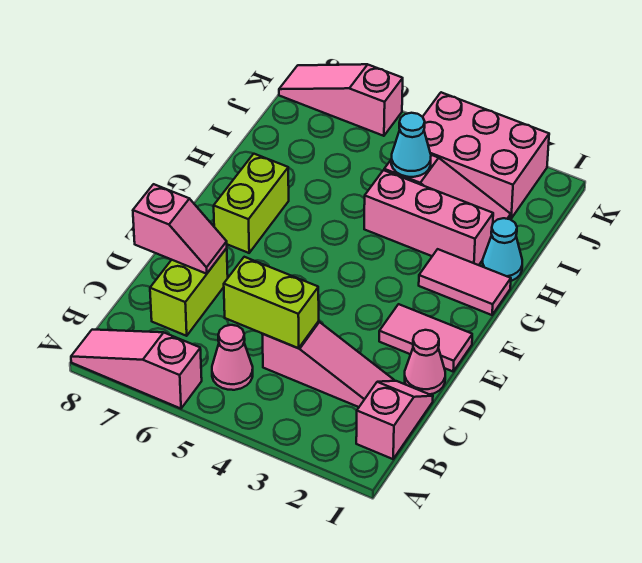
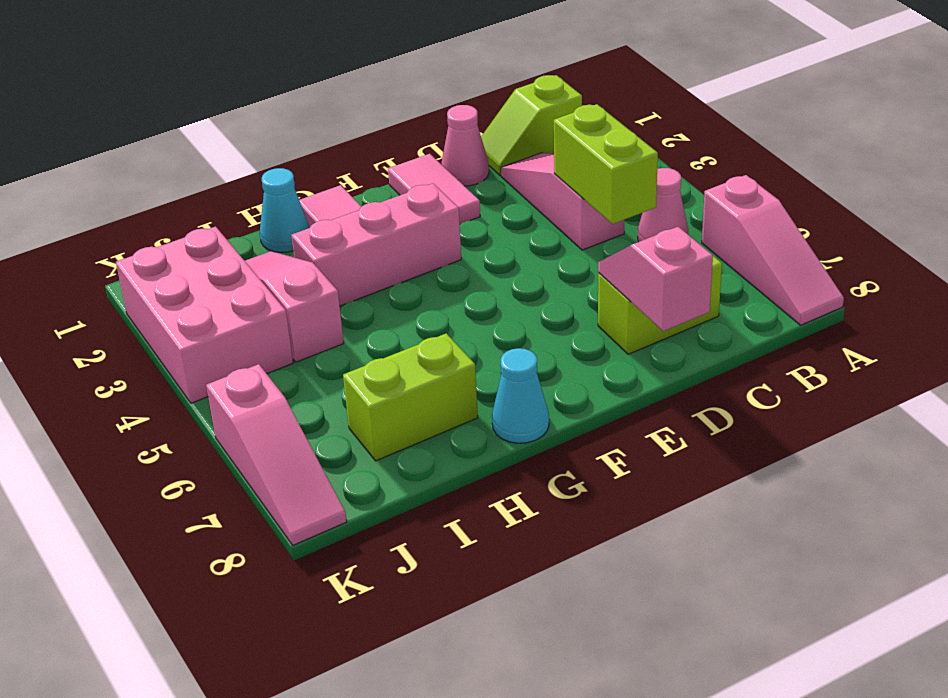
pink 1x2 slope [356,381,433,459] -> lime 1x2 slope [481,75,582,175]
lime 1x2 brick [214,154,289,253] -> lime 1x2 brick moved to [343,333,478,461]
pink 1x3 brick [364,170,493,265] -> pink 1x3 brick turned to [291,184,461,306]
cyan 1x1 cone [391,113,431,177] -> cyan 1x1 cone moved to [492,348,549,443]

